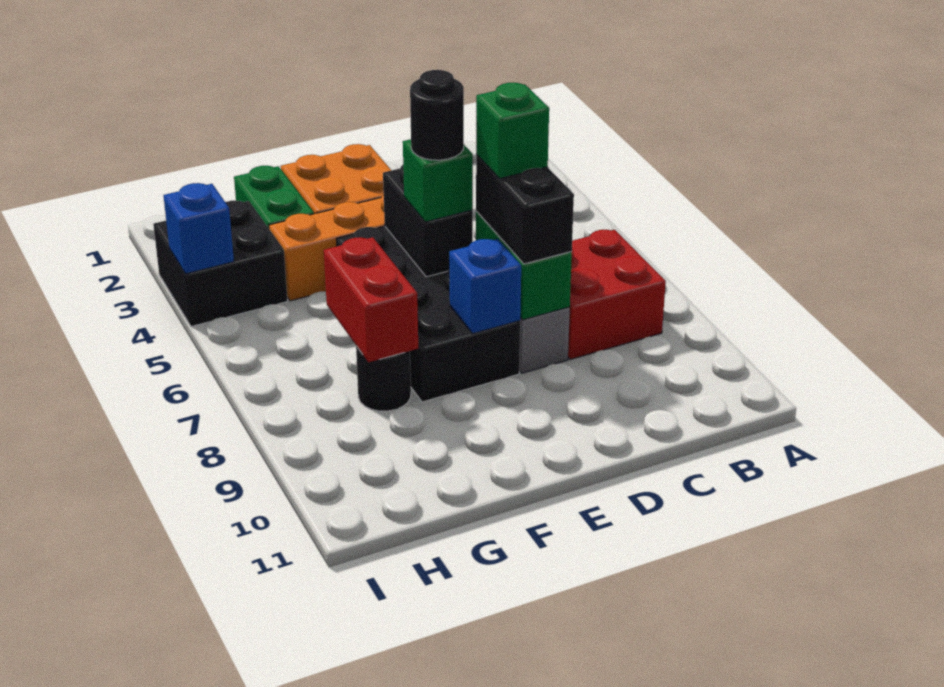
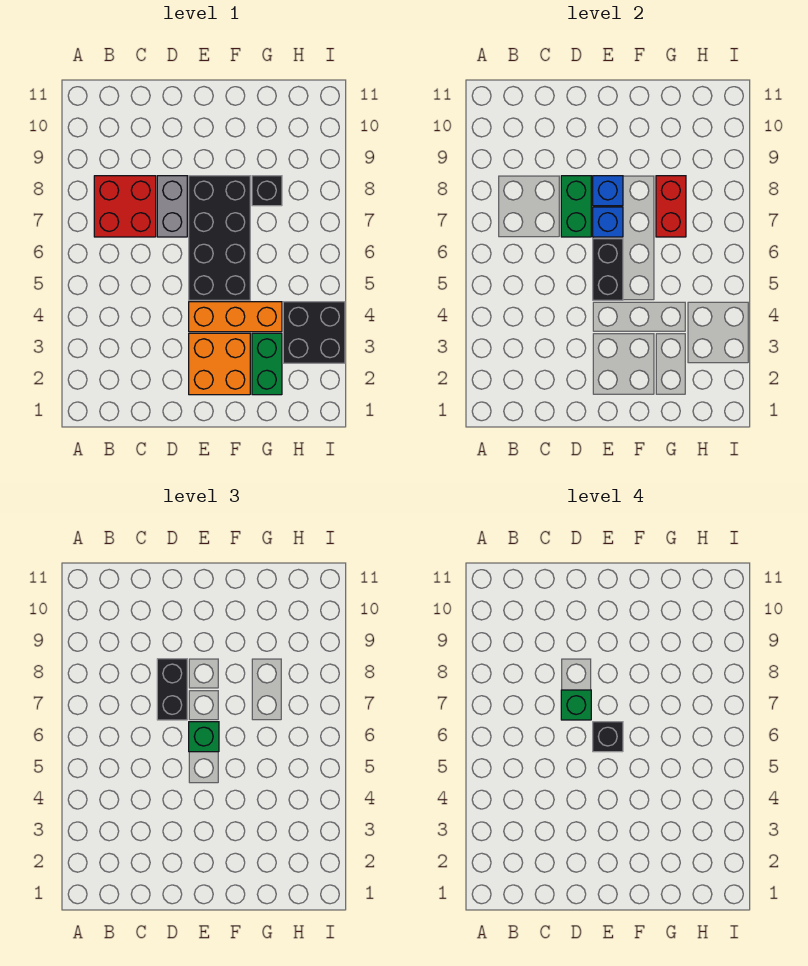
black 1x1 round brick [410,70,464,160] -> black 1x1 brick [593,722,623,752]
black 1x1 round brick [356,346,411,411] -> black 1x1 brick [252,176,282,206]
blue 1x1 brick [164,183,234,274] -> blue 1x1 brick moved to [593,207,623,237]

